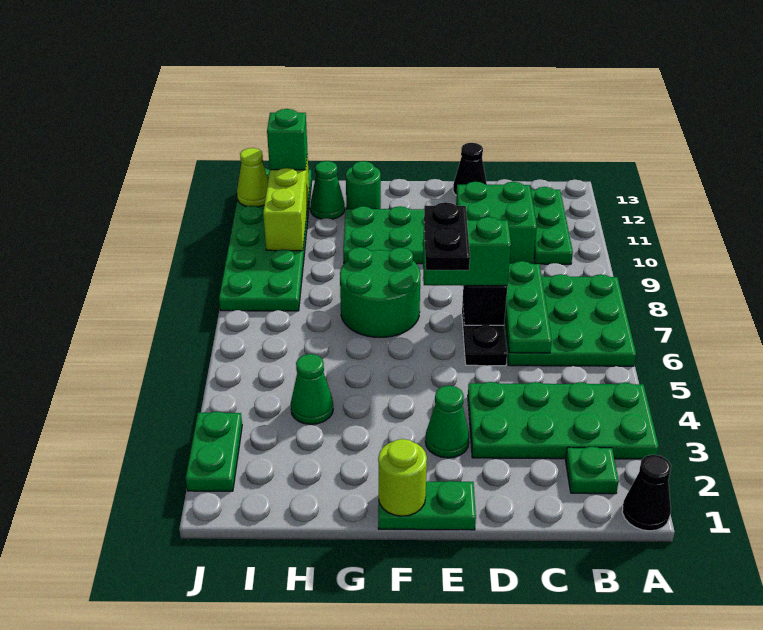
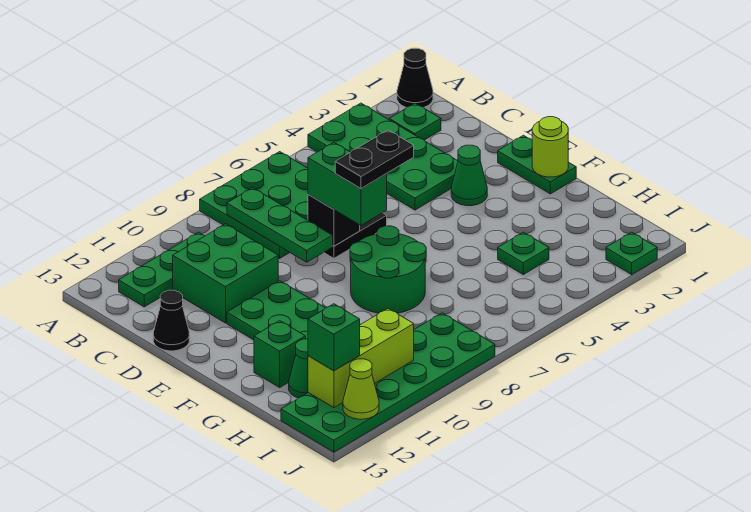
green 1x3 plate [505,261,552,353] -> green 1x3 plate turned to [227,188,333,262]
green 1x1 round brick [346,161,381,209] -> green 1x1 brick [254,321,306,387]
green 1x1 cone [291,354,333,424] -> green 1x1 plate [498,232,549,275]
green 1x2 plate [186,411,242,491] -> green 1x1 plate [606,232,657,274]

